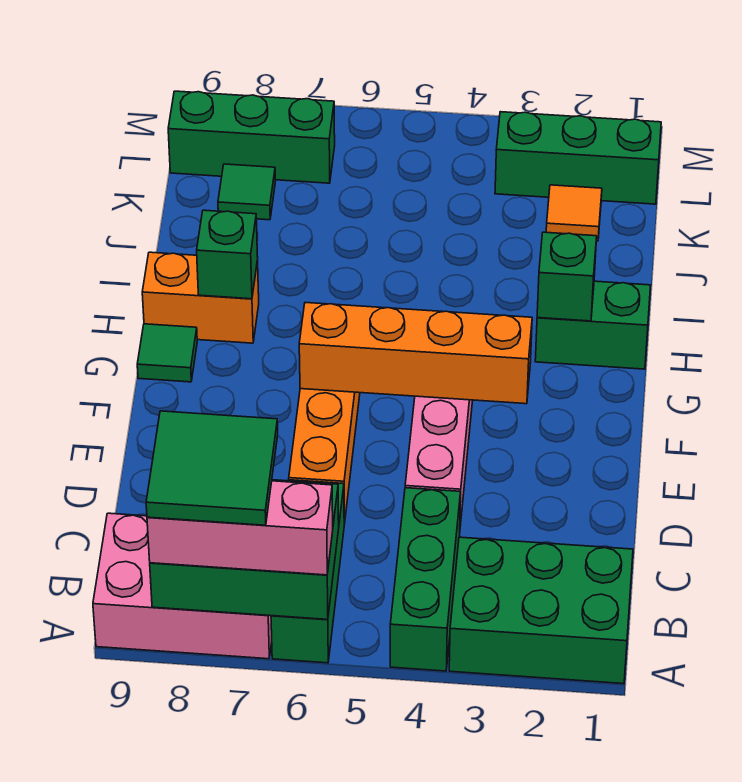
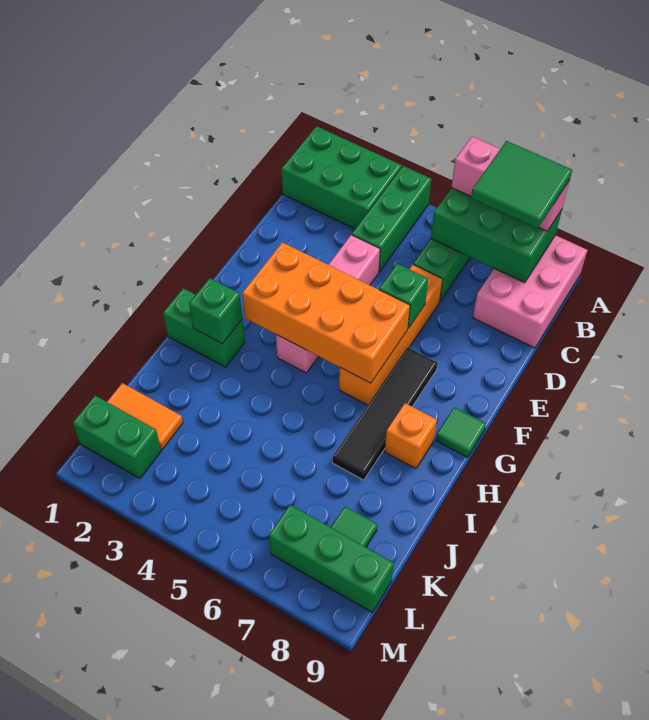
pink 2x3 brick [93,513,272,659] -> pink 2x3 brick turned to [473,235,587,348]
orange 1x4 brick [299,303,532,404] -> orange 2x4 brick [242,242,410,383]
none -> black 1x4 tile [333,347,438,480]
orange 1x2 brick [142,252,259,343] -> orange 1x1 brick [385,403,437,469]
green 1x1 brick [197,210,258,299] -> green 1x1 brick moved to [379,263,428,328]
orange 1x1 tile [546,185,602,241] -> orange 1x2 tile [107,383,183,449]
green 1x3 brick [495,112,661,204] -> green 1x2 brick [73,396,161,478]

